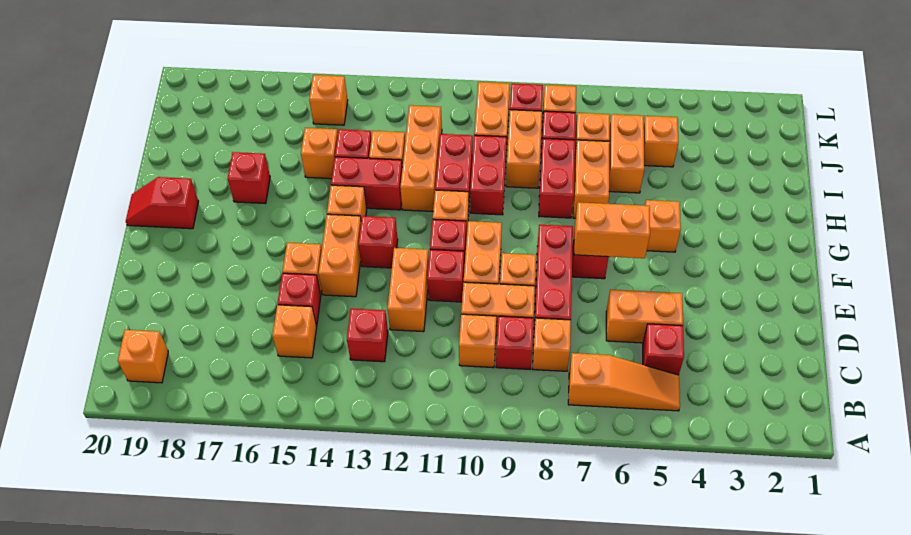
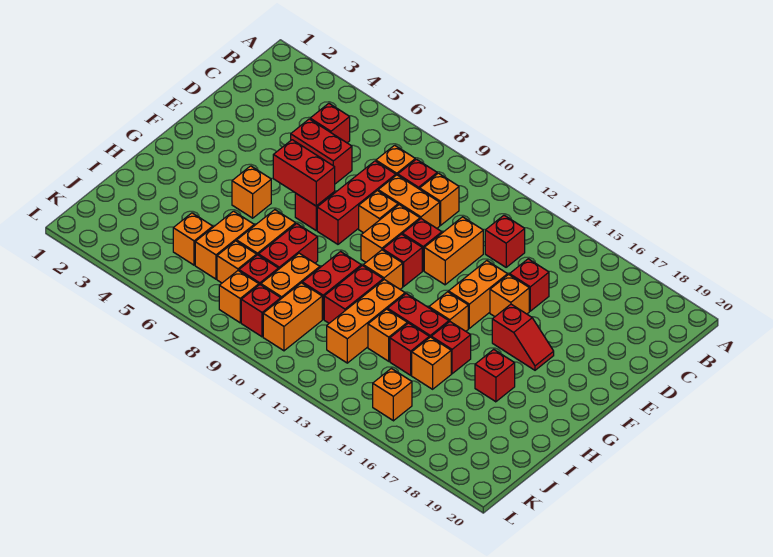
orange 1x3 slope [568,353,680,411] -> none
orange 1x1 brick [118,330,168,383] -> none
orange 1x1 brick [273,305,317,358] -> none
orange 1x2 brick [606,290,683,343] -> red 1x2 brick [291,119,352,184]
orange 1x2 brick [574,202,650,258] -> red 1x2 brick [273,140,335,206]
red 1x1 brick [358,216,398,268] -> red 1x1 brick moved to [431,322,471,374]
red 1x2 slope [126,177,199,229] -> red 1x2 slope moved to [492,304,554,370]

